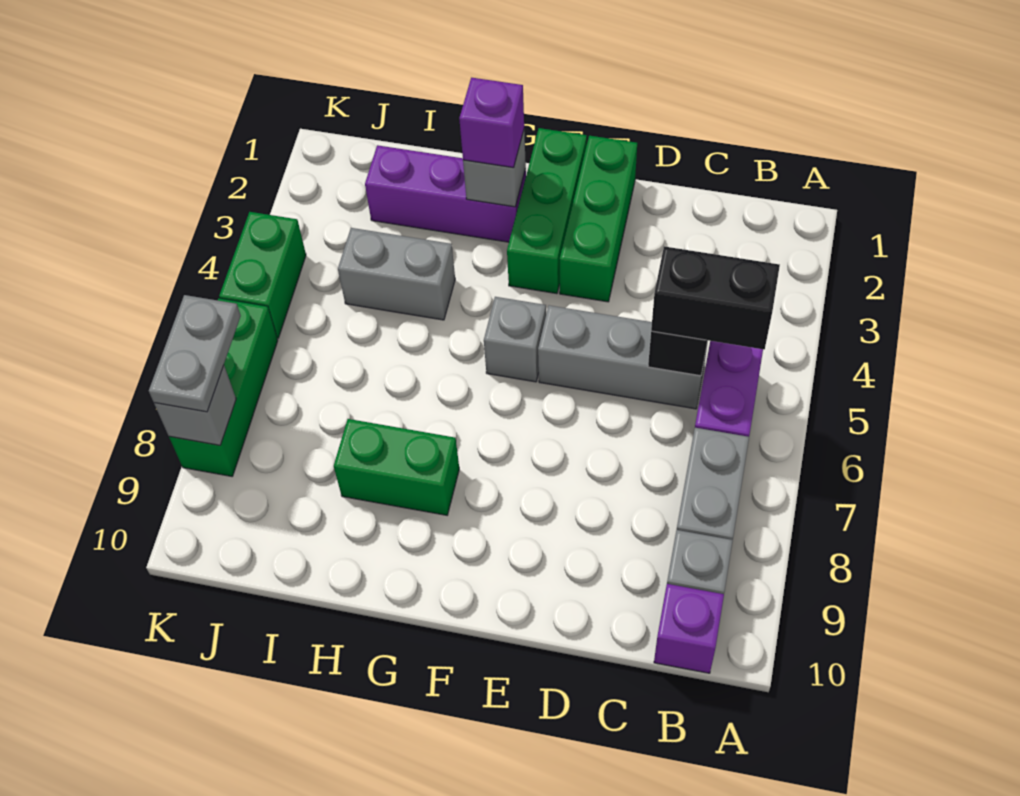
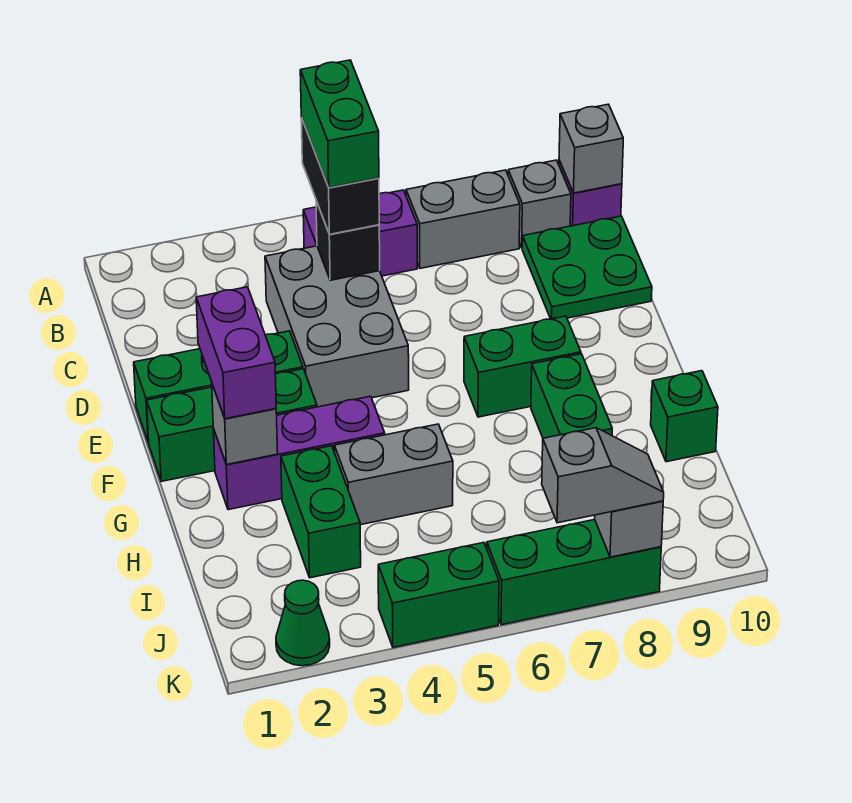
none -> green 1x2 brick [300,60,379,188]
grey 1x3 brick [538,305,708,409] -> grey 2x3 brick [265,246,409,407]
none -> green 2x2 plate [522,216,652,319]
grey 1x1 brick [484,297,546,382] -> grey 1x1 brick moved to [559,104,623,193]
none -> green 1x2 brick [464,316,581,417]
purple 1x3 brick [365,145,526,242] -> purple 1x3 brick turned to [213,396,385,510]
purple 1x1 brick [459,78,524,168] -> purple 1x2 brick [196,287,276,419]
none -> green 1x2 brick [281,446,361,578]
grey 1x2 brick [338,228,455,320] -> grey 1x2 brick turned to [334,424,453,525]
none -> green 1x1 brick [651,371,718,462]
none -> green 1x1 cone [276,580,330,666]
grey 1x2 plate [149,295,241,412] -> grey 1x2 slope [542,428,664,523]

